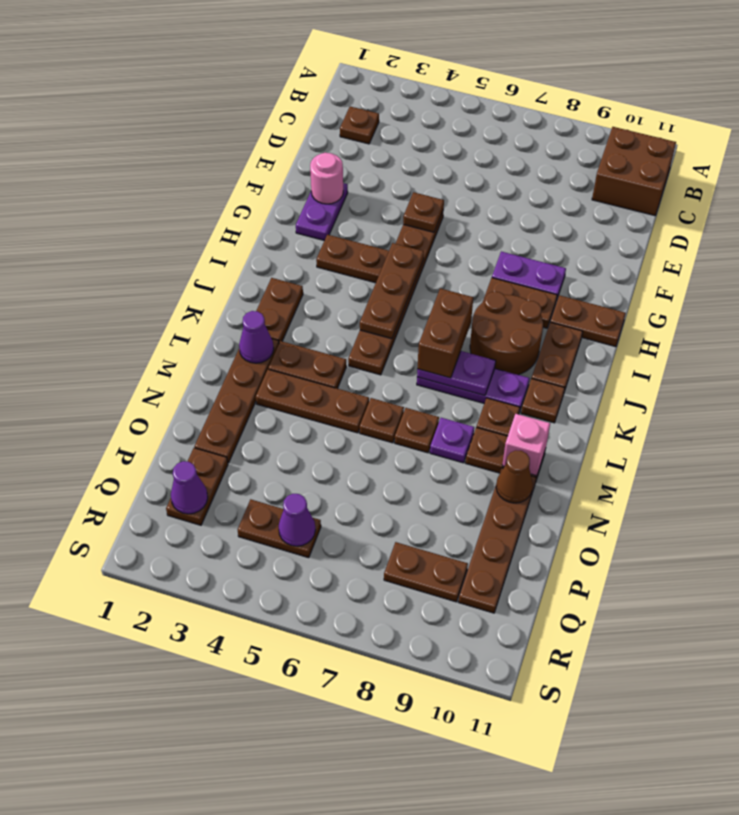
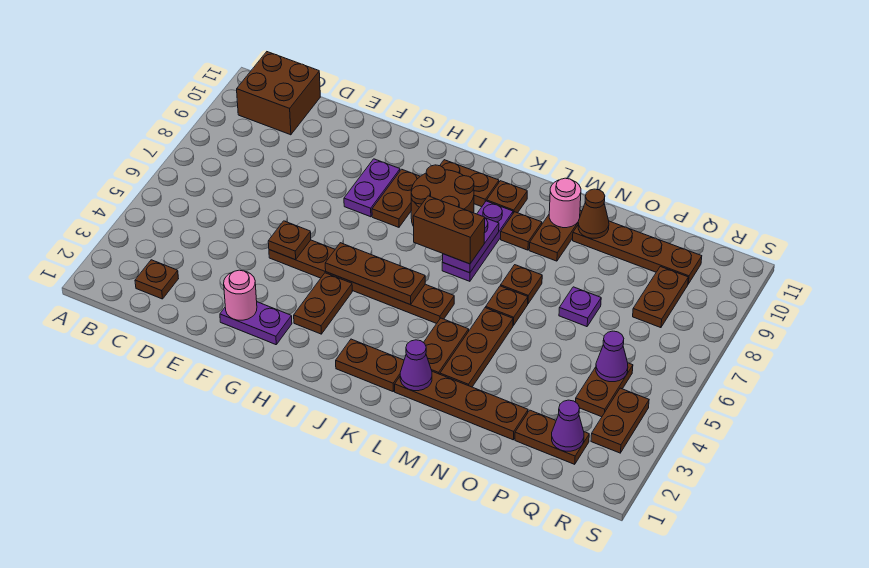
brown 1x2 plate [550,295,626,347] -> brown 1x2 plate moved to [591,388,649,453]
purple 1x1 plate [430,418,474,463] -> purple 1x1 plate moved to [559,287,601,327]
pink 1x1 brick [502,414,550,476] -> pink 1x1 round brick [549,178,581,228]

